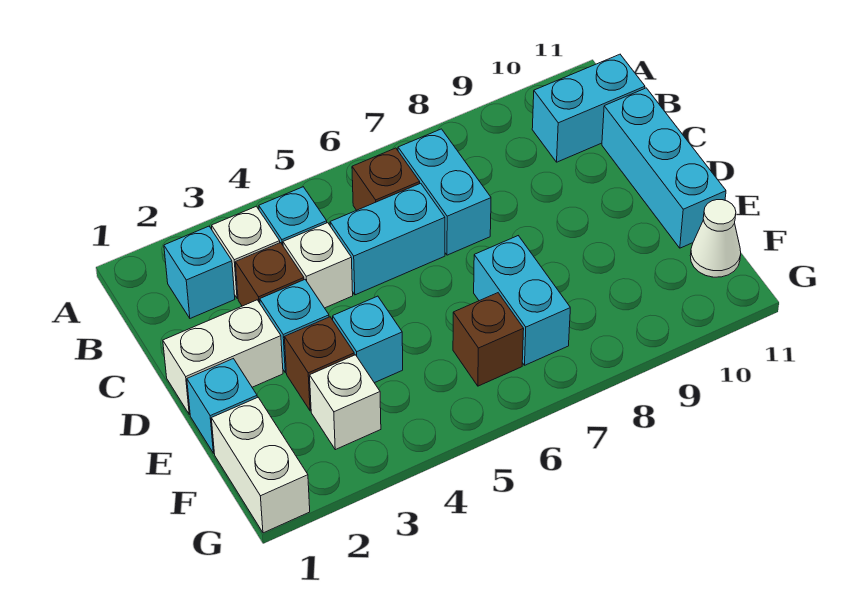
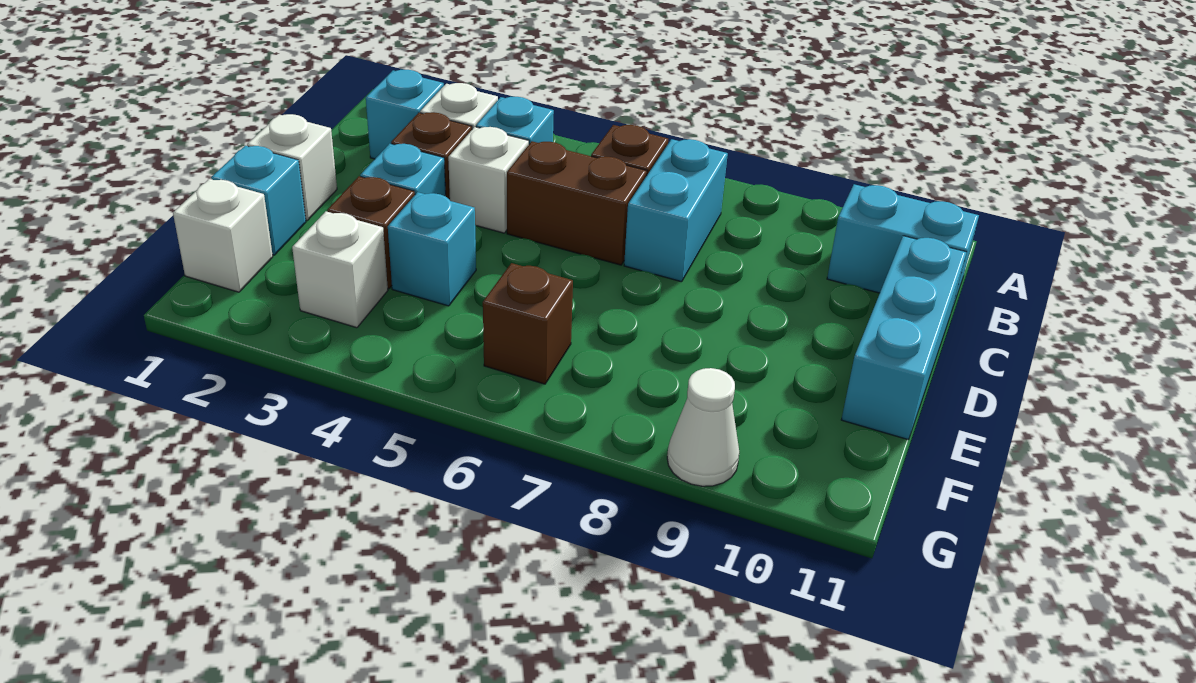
cyan 1x2 brick [330,183,445,295] -> brown 1x2 brick [507,141,647,265]
white 1x2 brick [163,300,283,415] -> white 1x1 brick [247,114,337,220]
cyan 1x2 brick [474,236,570,365] -> none
white 1x2 brick [211,397,310,533] -> white 1x1 brick [173,179,273,292]
white 1x1 cone [690,200,741,277] -> white 1x1 cone moved to [667,368,740,486]

